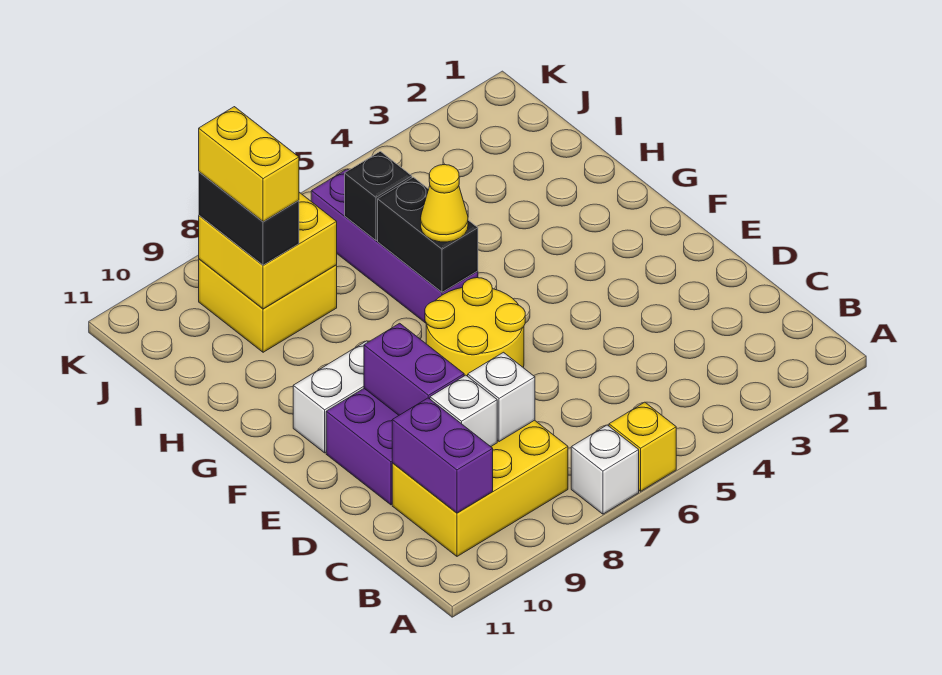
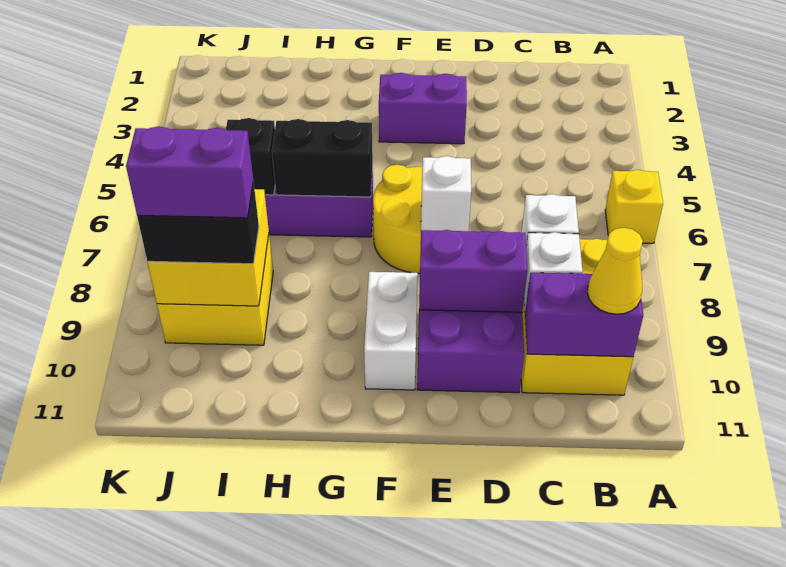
white 1x1 brick [571,425,639,514] -> white 1x1 brick moved to [421,156,471,231]
none -> purple 1x2 brick [379,73,467,144]
yellow 1x1 cone [421,165,468,242] -> yellow 1x1 cone moved to [587,228,643,314]
yellow 1x2 brick [199,107,299,222] -> purple 1x2 brick [126,126,253,218]

